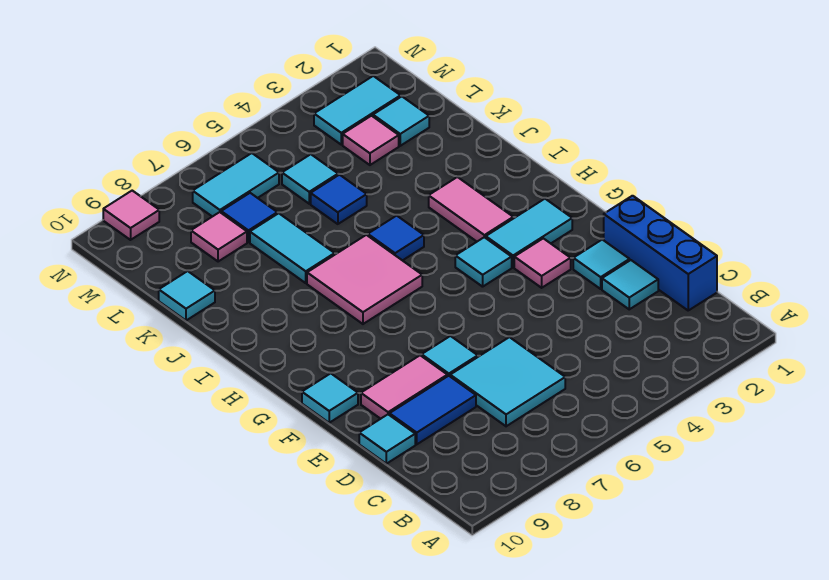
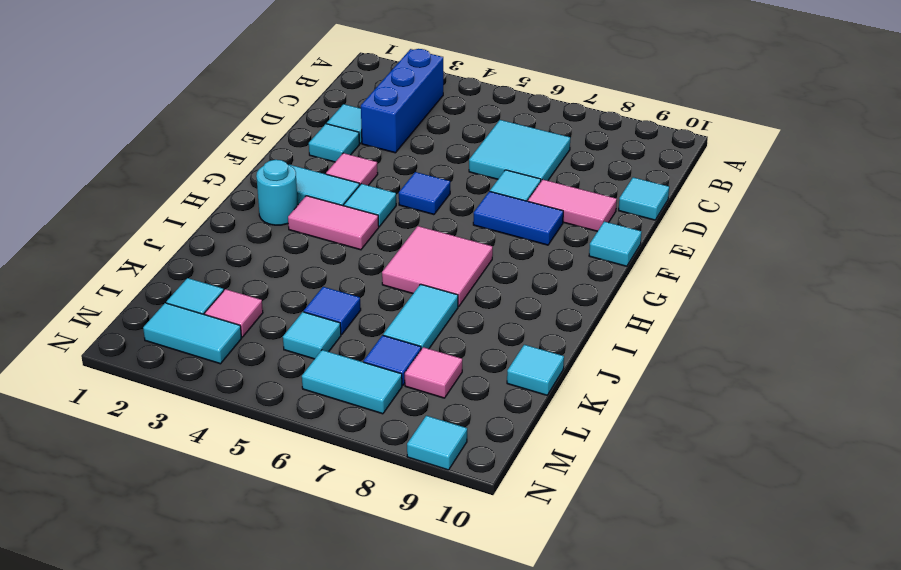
blue 1x3 brick [604,196,717,310] -> blue 1x3 brick moved to [361,49,443,153]
blue 1x2 tile [390,376,476,444] -> blue 1x2 tile moved to [473,191,563,245]
none -> cyan 1x1 round brick [256,160,298,225]
pink 1x2 tile [429,177,513,241] -> pink 1x2 tile turned to [288,196,379,250]
blue 1x1 tile [368,216,424,261] -> blue 1x1 tile moved to [399,172,450,215]
pink 1x1 tile [103,191,159,240] -> cyan 1x1 tile [407,416,467,470]

